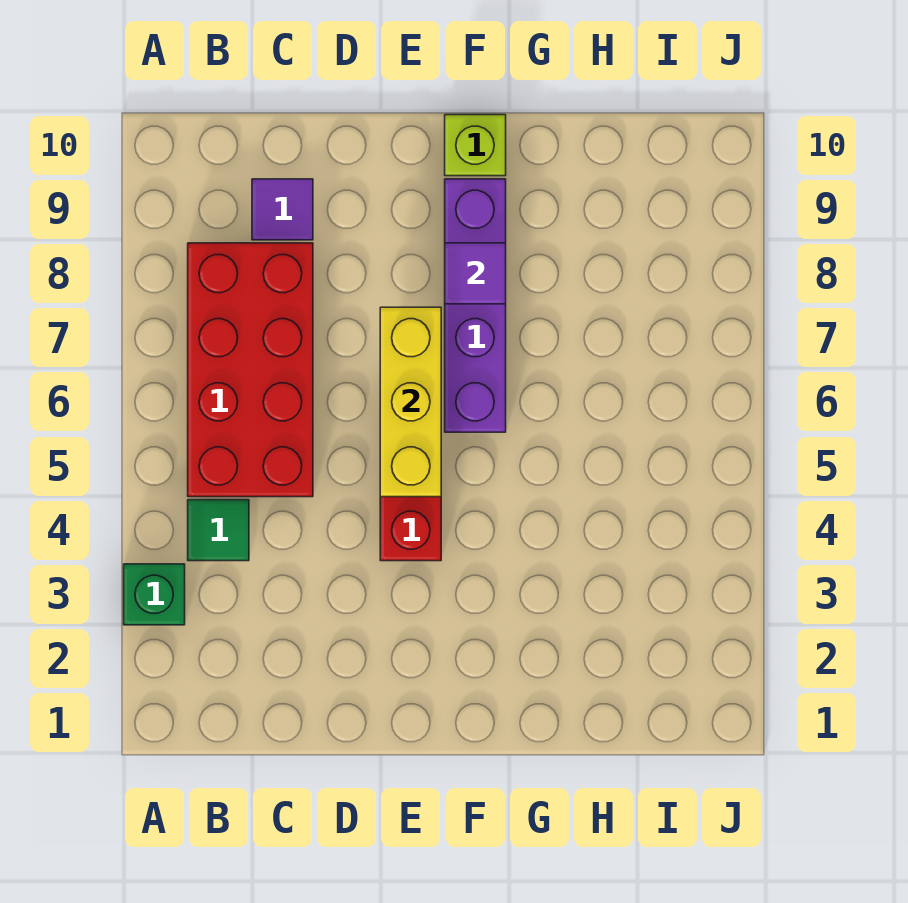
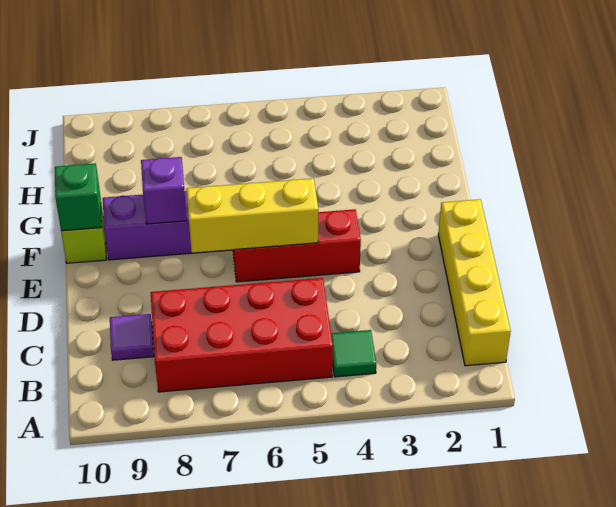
green 1x1 brick [124,564,185,625] -> green 1x1 brick moved to [55,163,102,231]
none -> yellow 1x4 brick [438,199,511,366]
purple 1x1 tile [445,243,506,304] -> purple 1x1 brick [141,157,187,224]

